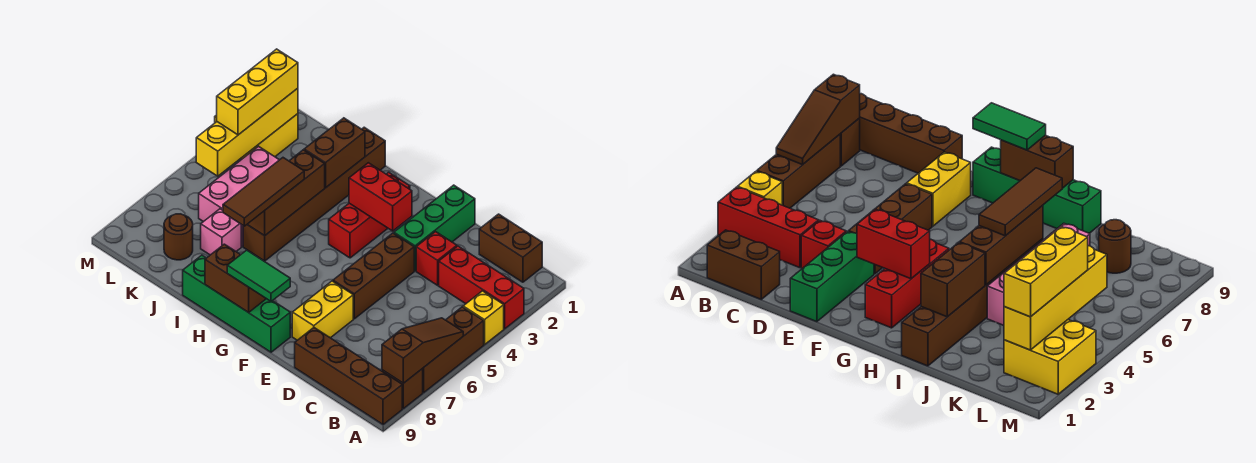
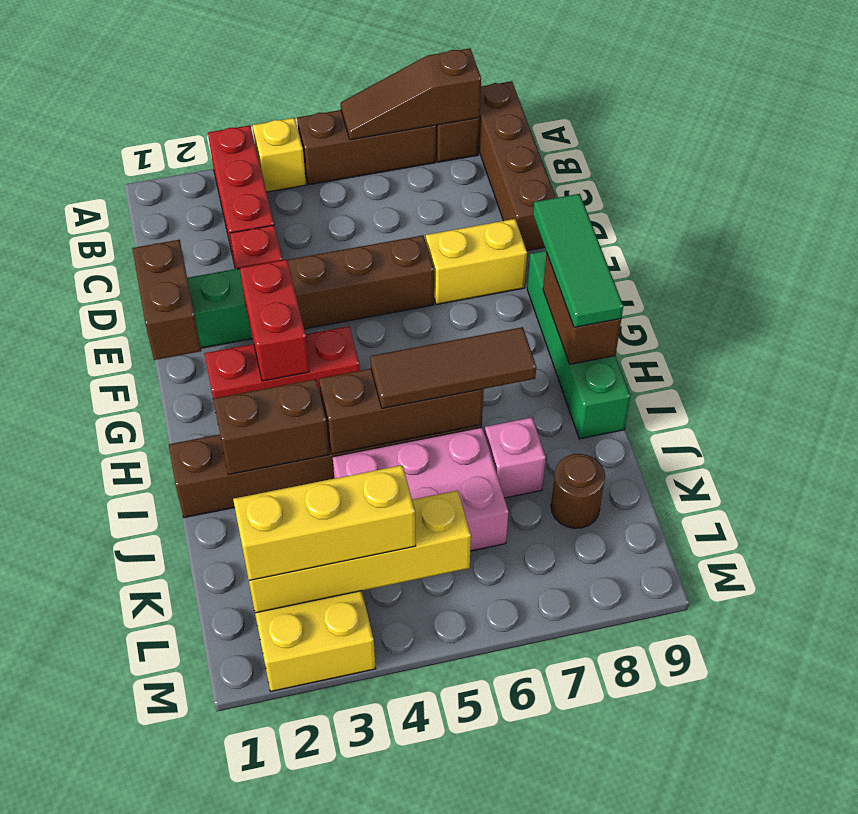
brown 1x2 brick [479,214,542,282] -> brown 1x2 brick moved to [132,240,201,360]
green 1x2 tile [227,250,290,301] -> green 1x3 tile [533,194,623,327]

